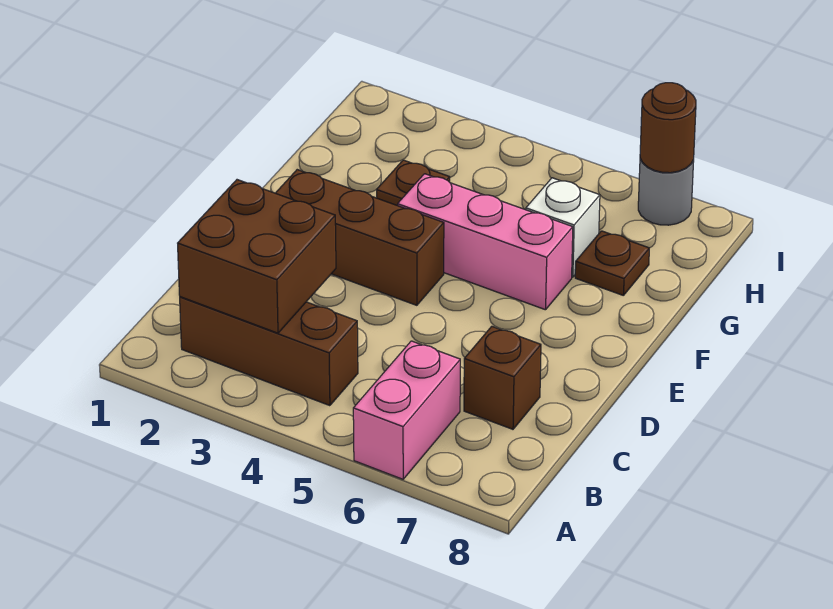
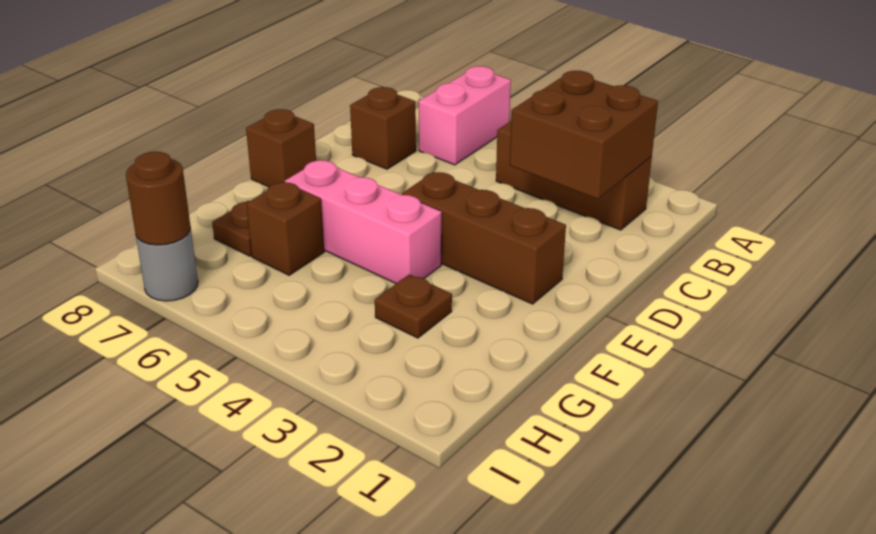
none -> brown 1x1 brick [246,109,316,187]
white 1x1 brick [526,178,600,277] -> brown 1x1 brick [247,182,324,275]

